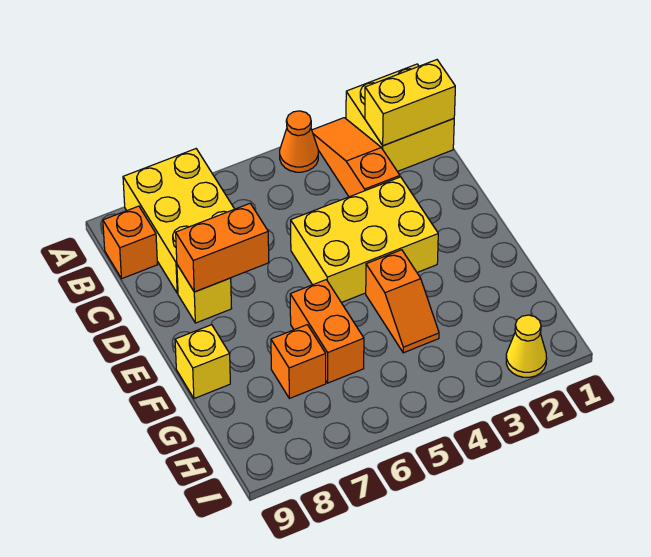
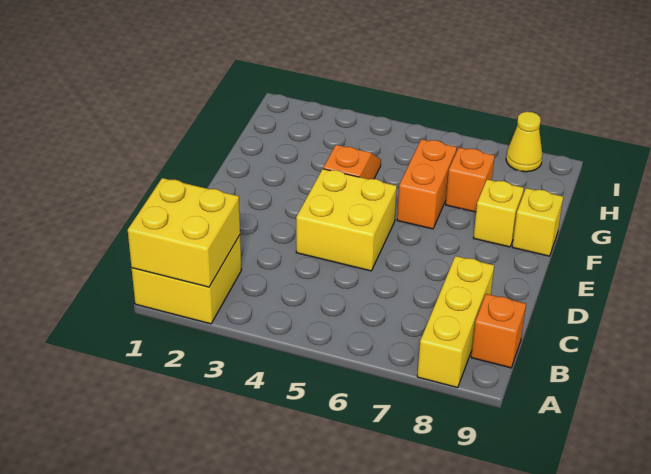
orange 1x3 slope [312,118,400,197] -> none
orange 1x1 cone [280,111,318,172] -> none
yellow 2x3 brick [123,149,234,293] -> yellow 1x3 brick [417,256,494,388]
yellow 1x2 brick [365,60,455,146] -> yellow 2x2 brick [128,178,240,287]
yellow 2x3 brick [291,177,438,303] -> yellow 2x2 brick [296,169,397,271]
orange 1x2 brick [176,204,269,292] -> none
yellow 1x1 brick [177,265,232,323] -> yellow 1x1 brick moved to [473,179,524,247]
yellow 1x1 cone [506,315,547,377] -> yellow 1x1 cone moved to [506,112,542,172]

